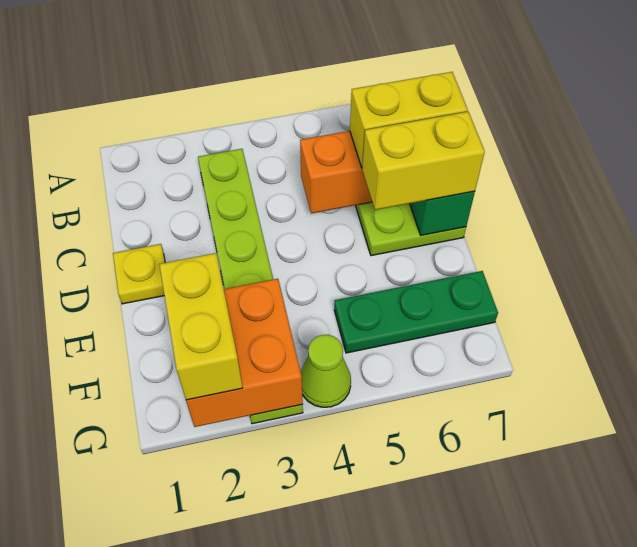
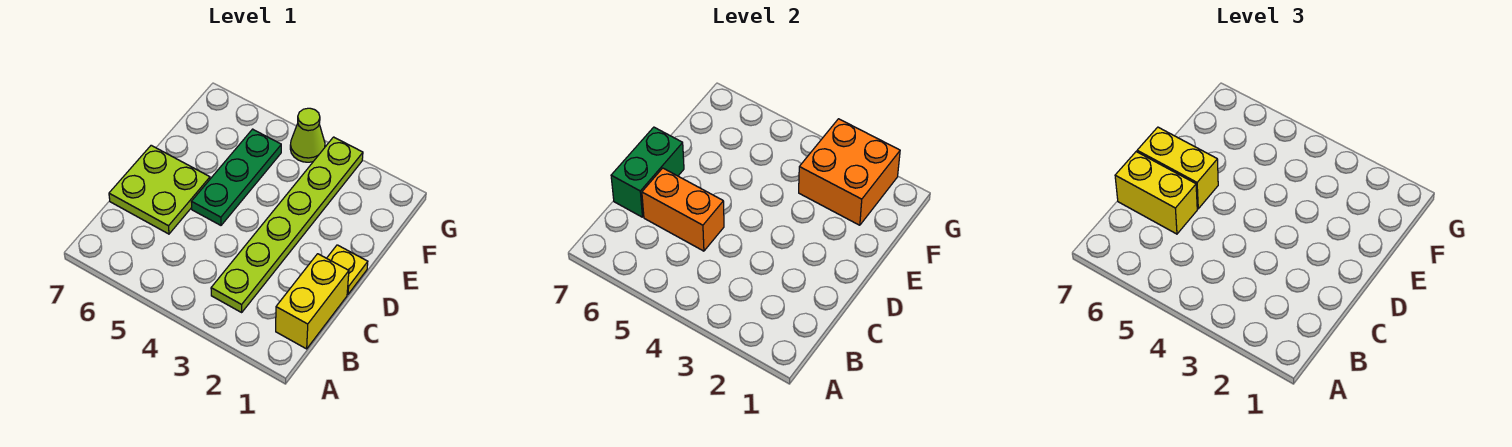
yellow 1x2 brick [159,253,243,400] -> yellow 1x2 brick moved to [276,254,349,349]
green 1x3 plate [334,271,498,353] -> green 1x3 plate turned to [192,129,281,225]

